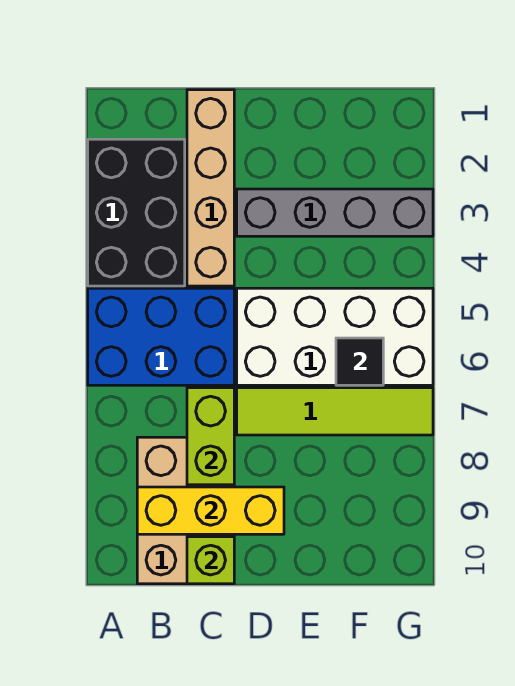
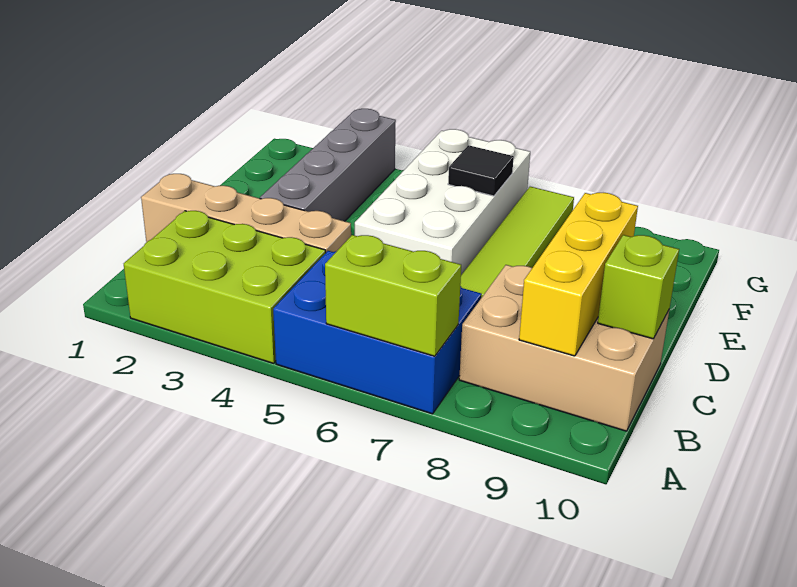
black 2x3 brick [88,139,185,286] -> lime 2x3 brick [124,211,326,363]
blue 2x3 brick [88,288,234,385] -> blue 2x3 brick turned to [273,251,482,414]
lime 1x2 brick [187,388,234,485] -> lime 1x2 brick moved to [325,235,461,356]

